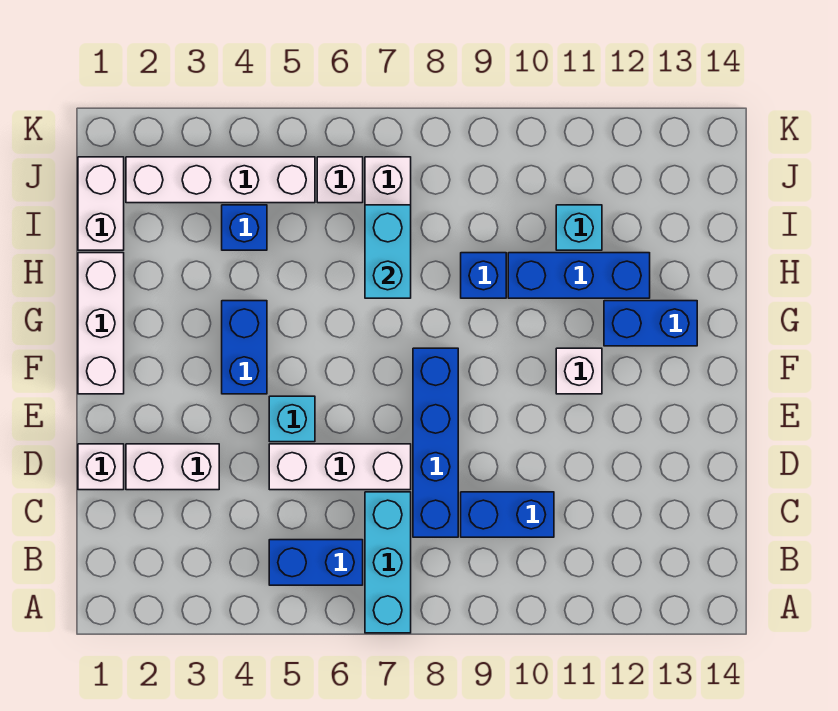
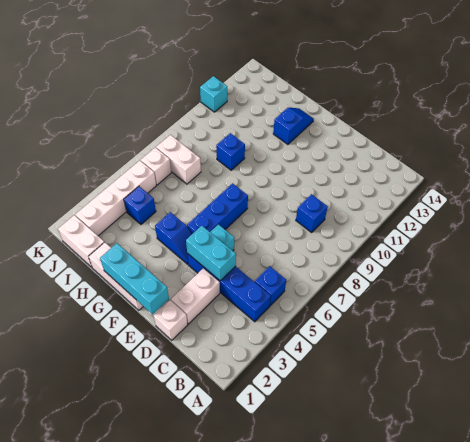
cyan 1x3 brick [365,492,411,633] -> cyan 1x3 brick moved to [100,243,169,314]
blue 1x2 brick [269,540,363,585] -> blue 1x1 brick [255,266,286,306]
blue 1x4 brick [413,348,458,537] -> blue 1x4 brick moved to [187,253,271,322]
blue 1x2 brick [461,492,554,537] -> blue 1x1 brick [296,194,328,233]
white 1x3 brick [269,444,411,490] -> none
blue 1x2 brick [222,301,267,394] -> blue 1x2 slope [155,212,192,264]
white 1x1 brick [556,348,602,394] -> none
blue 1x2 brick [604,301,697,346] -> blue 1x2 slope [273,108,314,145]
cyan 1x2 brick [365,205,411,298] -> cyan 1x2 brick moved to [186,226,236,281]
blue 1x3 brick [508,253,650,298] -> blue 1x3 brick moved to [187,183,248,234]
cyan 1x1 brick [556,205,602,250] -> cyan 1x1 brick moved to [200,76,227,112]

